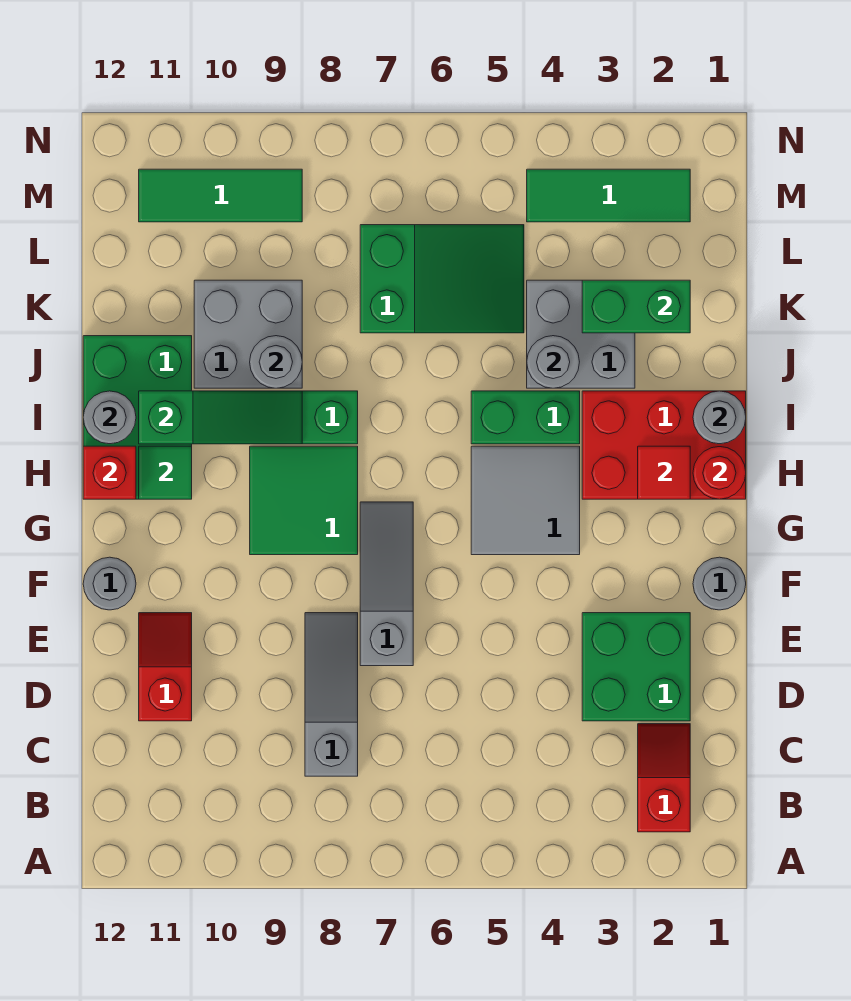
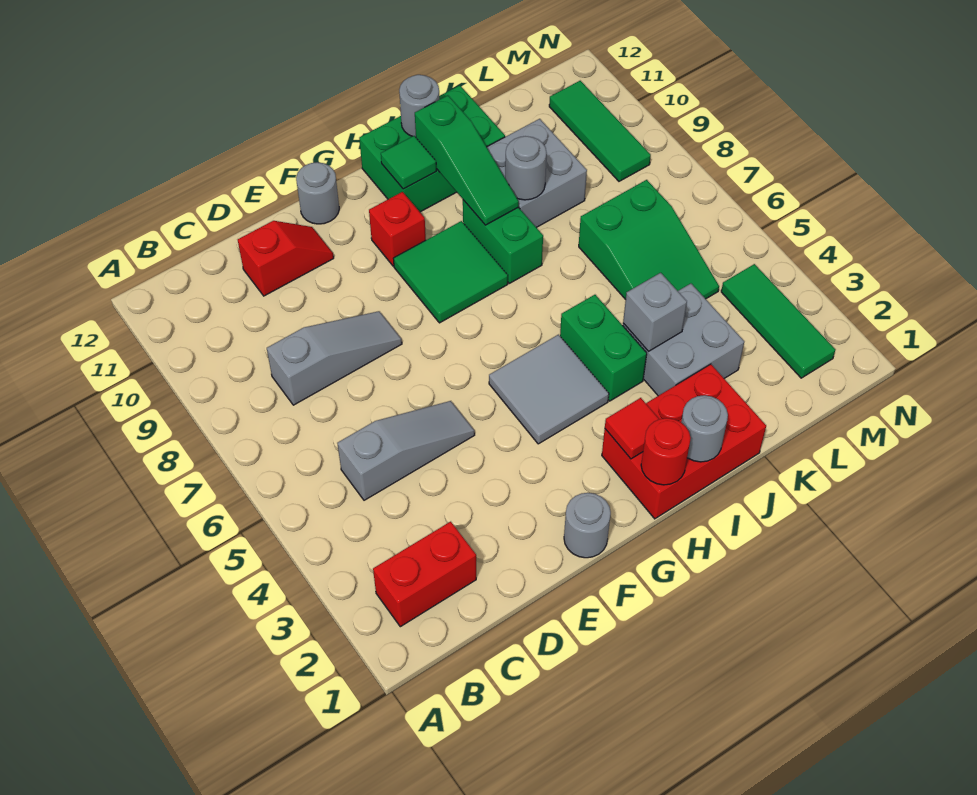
red 1x2 slope [638,724,690,832] -> red 1x2 brick [373,522,476,627]
green 2x2 brick [582,613,690,721] -> none
grey 1x3 slope [360,502,413,666] -> grey 1x3 slope moved to [337,401,475,500]
red 2x3 brick [582,391,746,499] -> red 2x3 brick turned to [602,364,766,519]
red 1x1 brick [83,446,136,499] -> red 1x1 brick moved to [369,192,426,266]
grey 1x1 round brick [527,336,579,388] -> grey 1x1 brick [623,273,687,351]
green 1x2 brick [582,280,690,333] -> none

